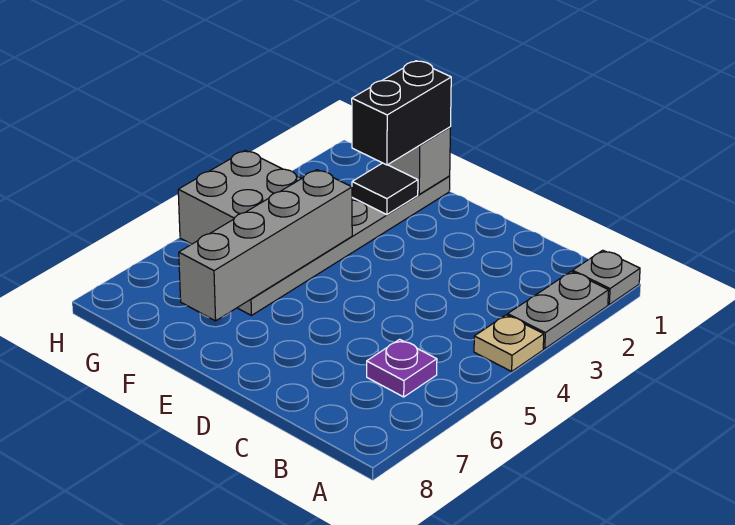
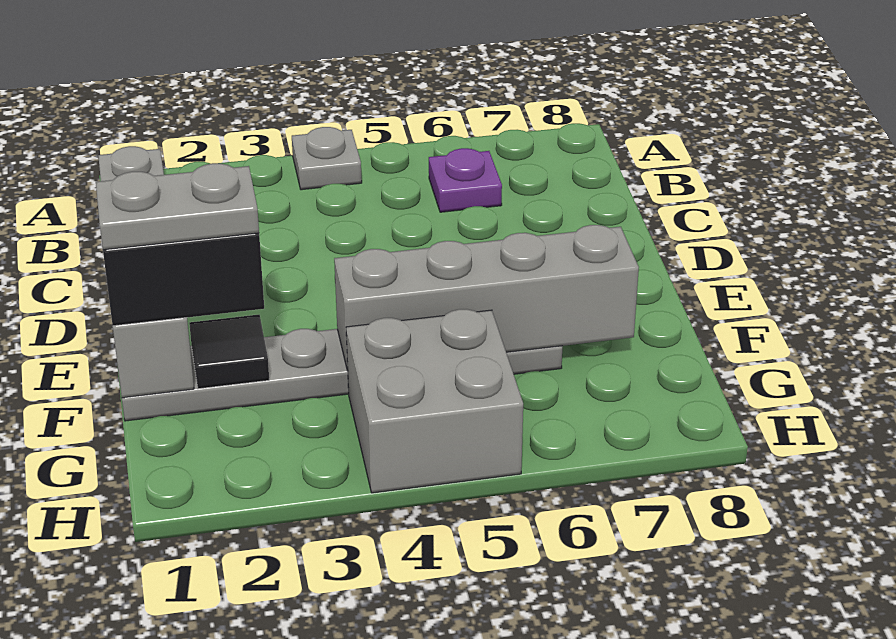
grey 1x2 plate [508,271,609,349] -> grey 1x2 plate moved to [96,163,259,250]
tan 1x1 plate [474,315,544,371] -> grey 1x1 plate [292,127,362,190]

